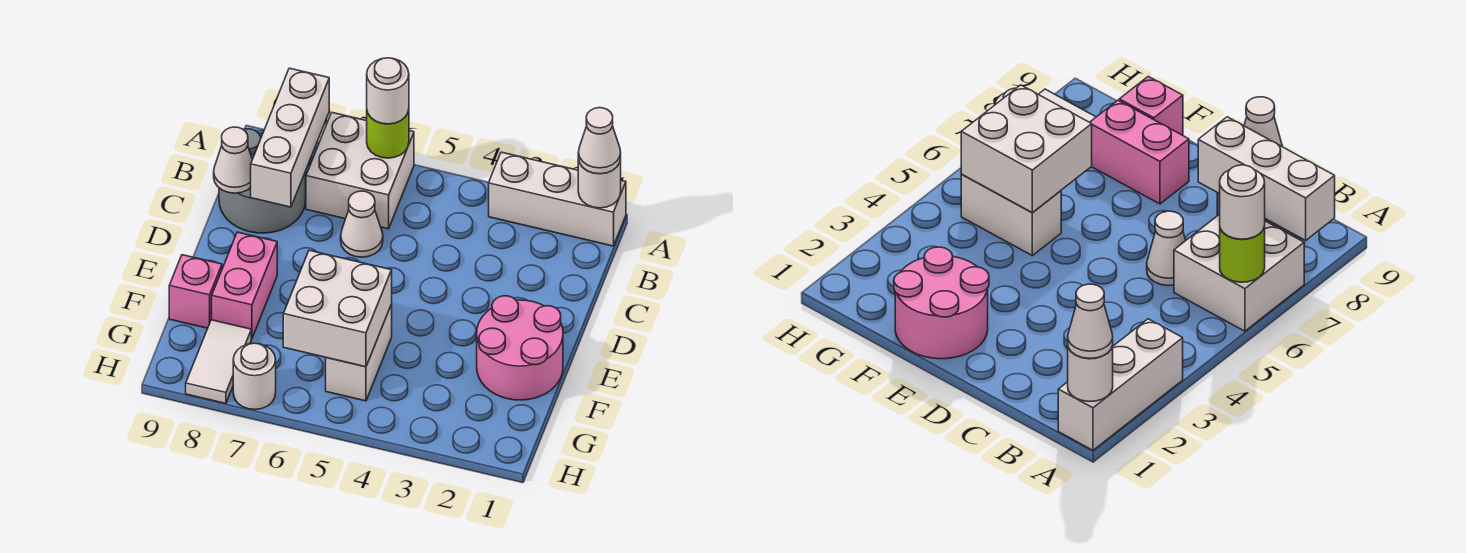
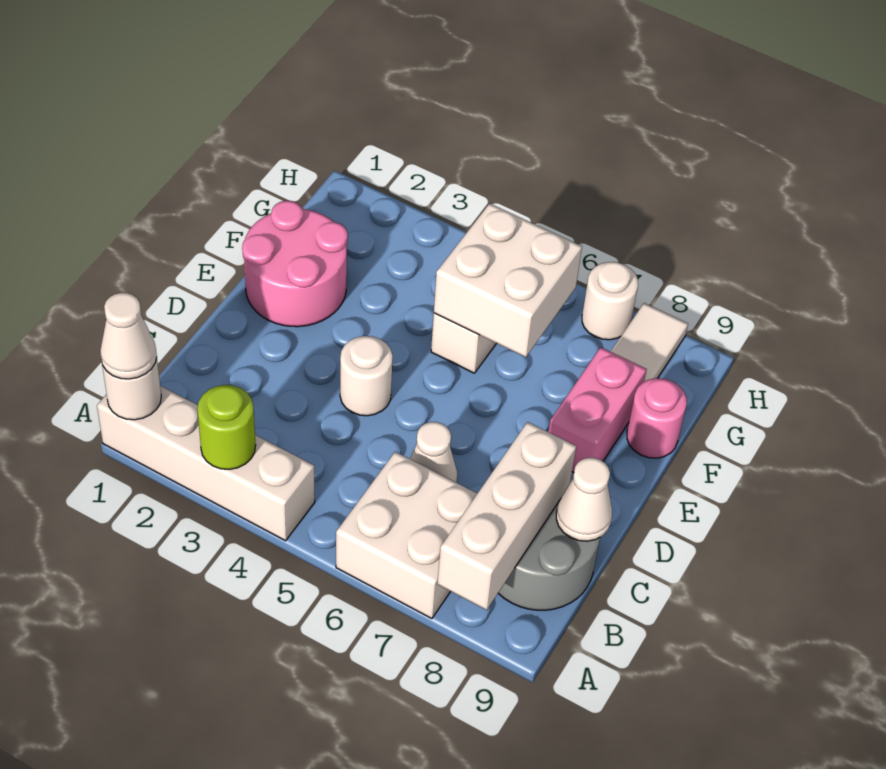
white 1x3 brick [489,152,626,246] -> white 1x4 brick [97,386,315,541]
lime 1x1 round brick [367,110,409,158] -> lime 1x1 round brick moved to [197,385,256,469]
white 1x1 round brick [367,58,409,124] -> white 1x1 round brick moved to [340,336,393,416]
pink 1x1 brick [169,255,222,328] -> pink 1x1 round brick [627,378,687,458]

